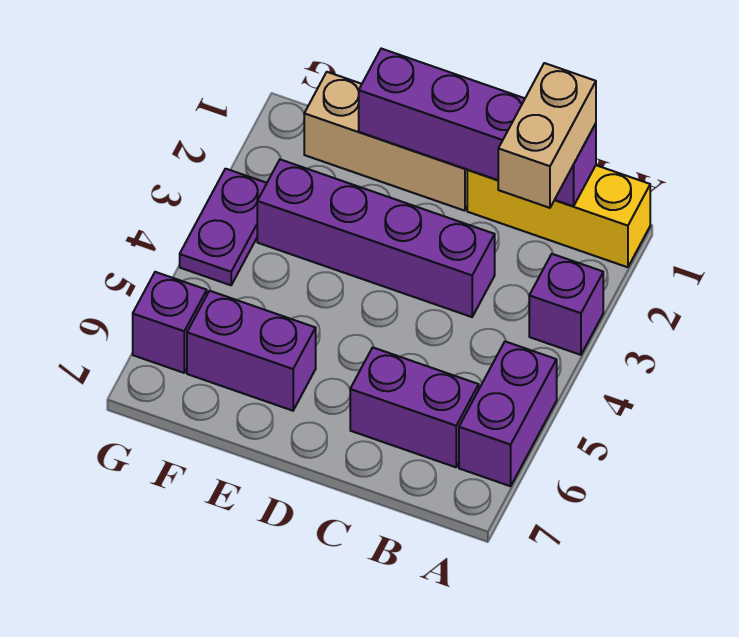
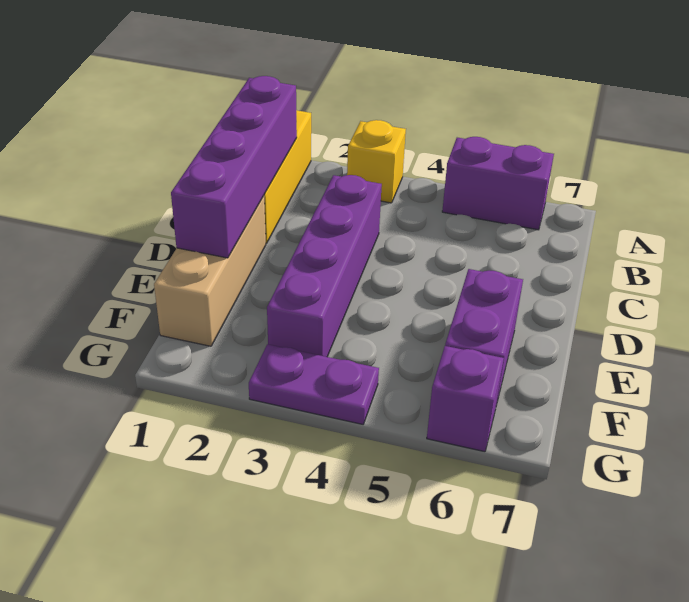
purple 1x1 brick [529,254,603,355] -> yellow 1x1 brick [347,120,406,203]
tan 1x2 brick [498,63,596,208] -> none
purple 1x2 brick [350,347,479,467] -> none

